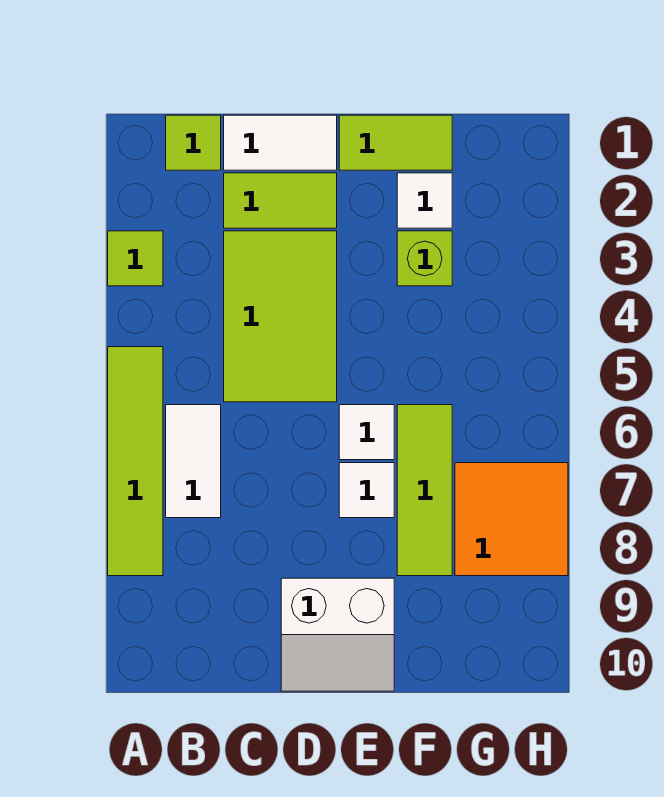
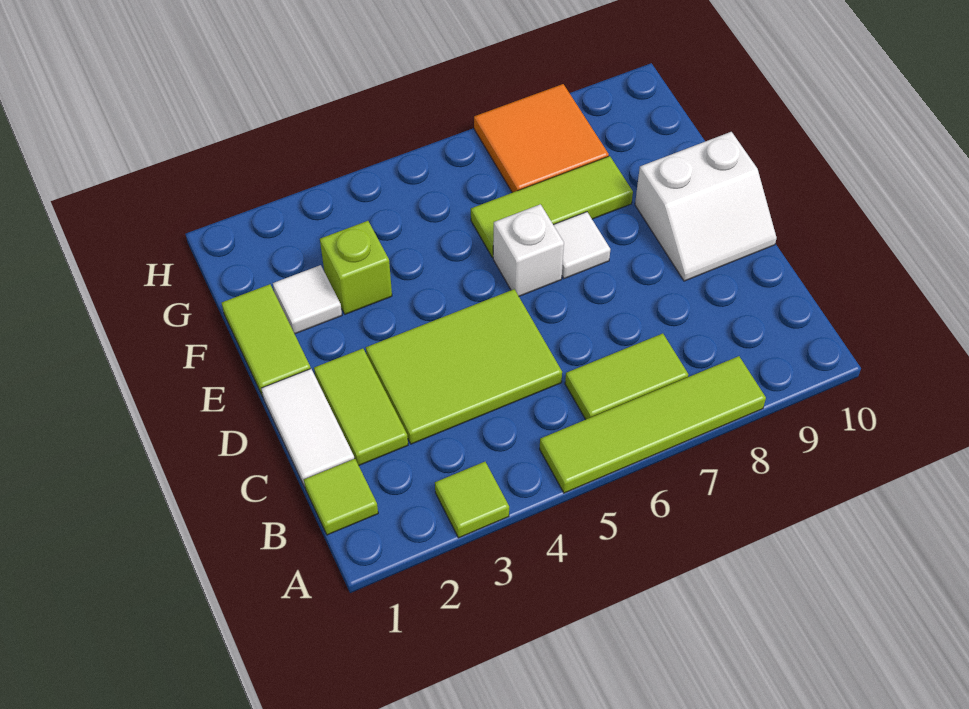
white 1x2 tile [166,405,221,518] -> lime 1x2 tile [565,333,688,420]
white 2x2 slope [281,578,394,691] -> white 2x2 slope turned to [635,132,777,281]
white 1x1 tile [339,405,394,460] -> white 1x1 brick [493,204,564,296]

